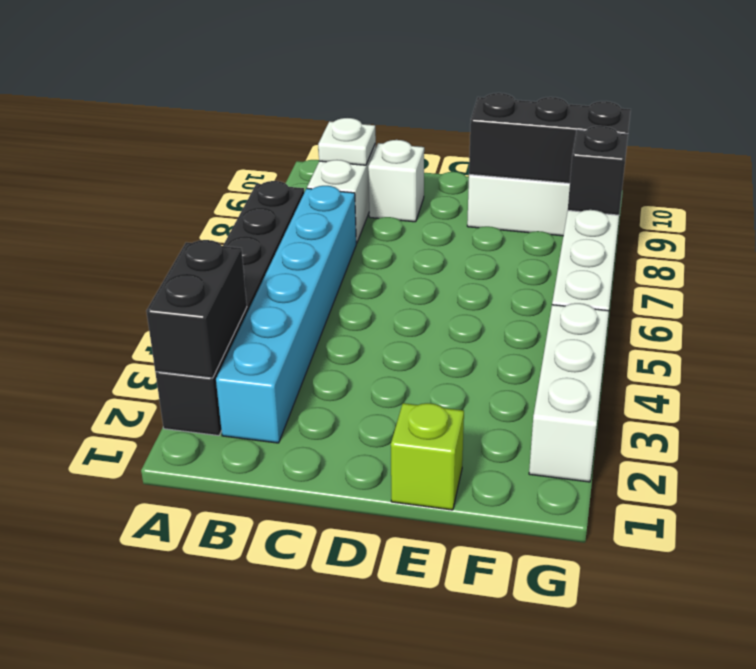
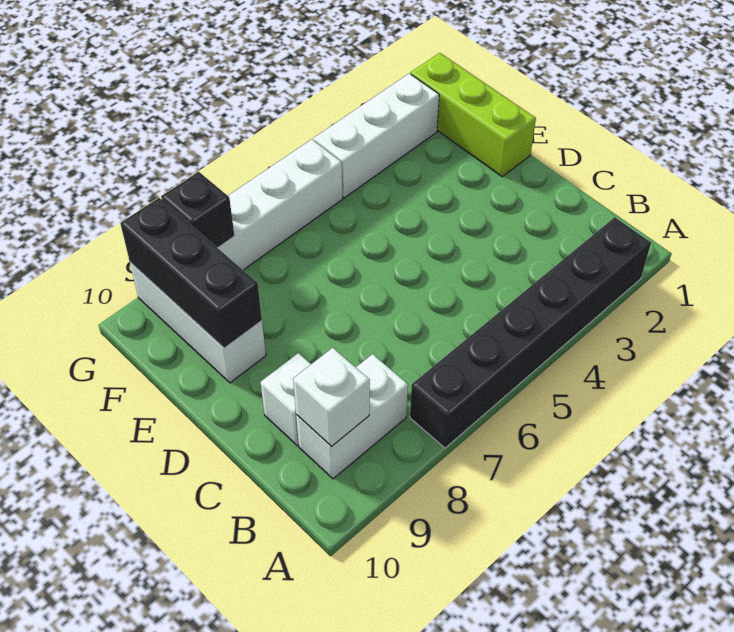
black 1x2 brick [146,240,247,378] -> none
cyan 1x6 brick [216,186,357,443] -> none
white 1x1 plate [318,118,376,165] -> white 1x1 brick [293,348,370,446]
lime 1x1 brick [391,403,464,510] -> lime 1x3 brick [411,53,536,177]

